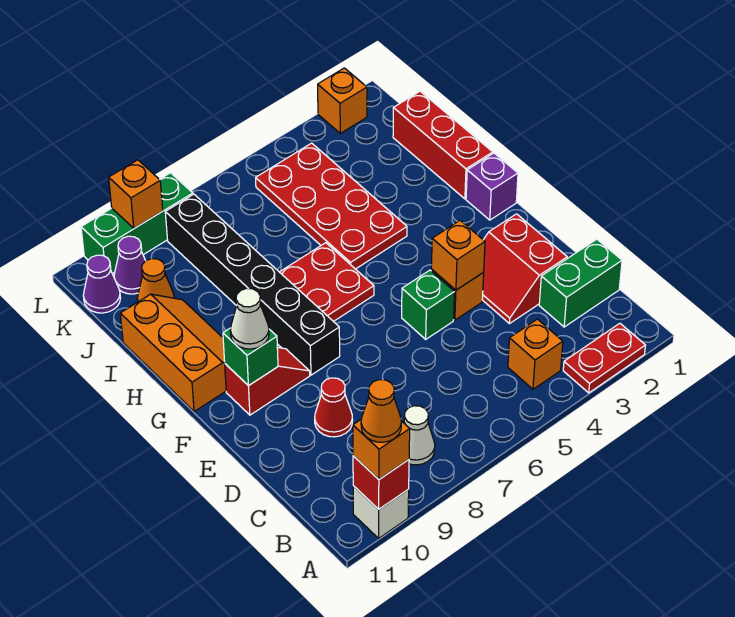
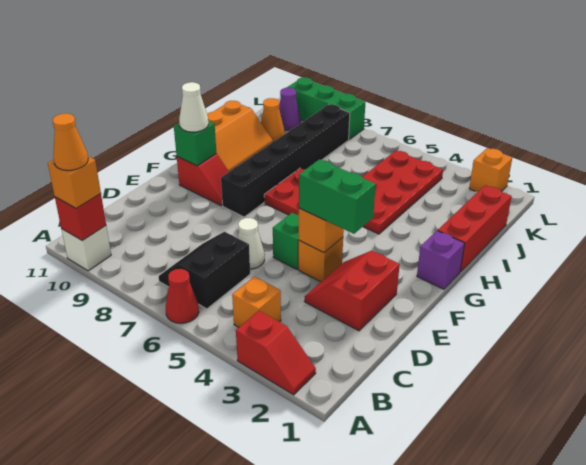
red 1x2 plate [563,323,646,393] -> red 1x2 slope [236,311,316,395]
none -> black 2x2 slope [158,232,250,309]
white 1x1 cone [404,406,435,465] -> white 1x1 cone moved to [238,218,265,269]
green 1x2 brick [539,239,622,327] -> green 1x2 brick moved to [299,159,376,234]
red 1x1 cone [315,378,353,437] -> red 1x1 cone moved to [166,269,199,323]
purple 1x1 cone [83,255,120,313] -> none
orange 1x1 brick [109,160,163,228] -> none

